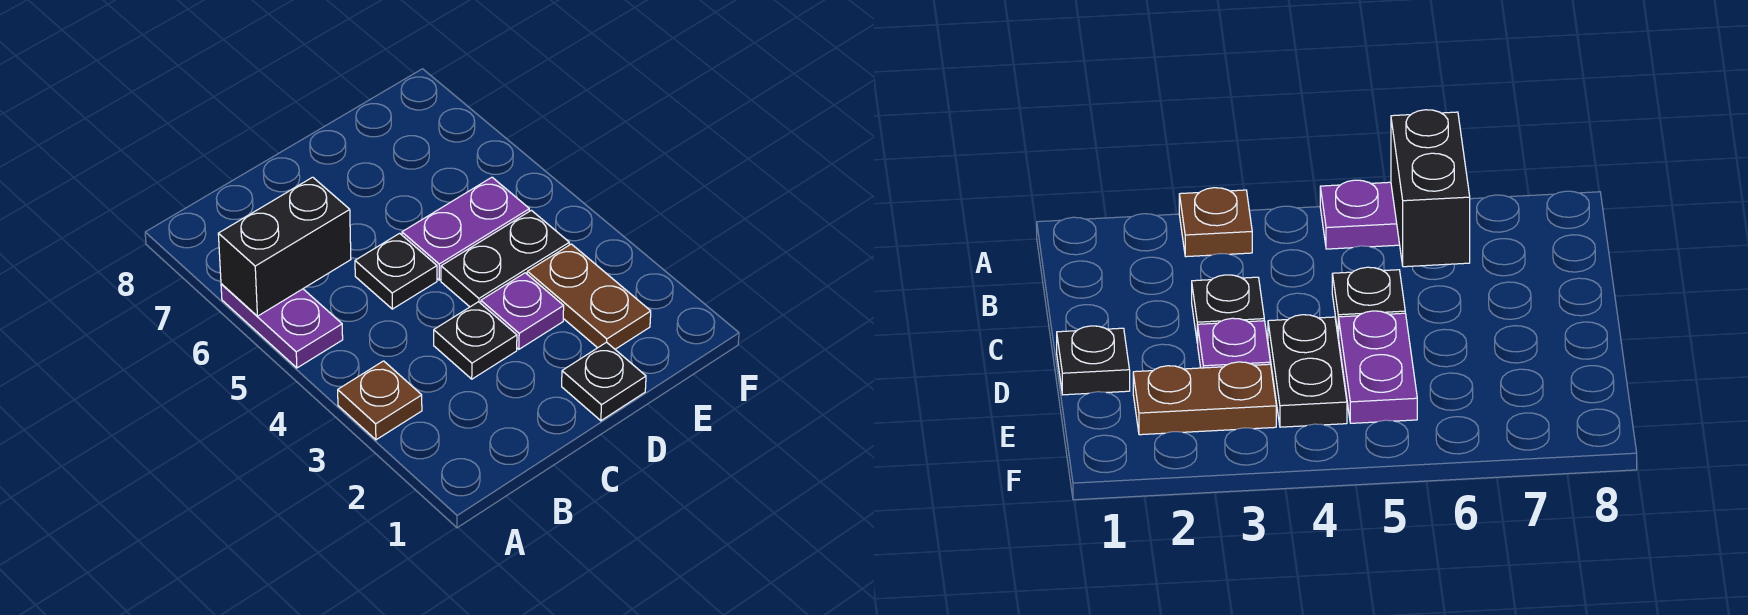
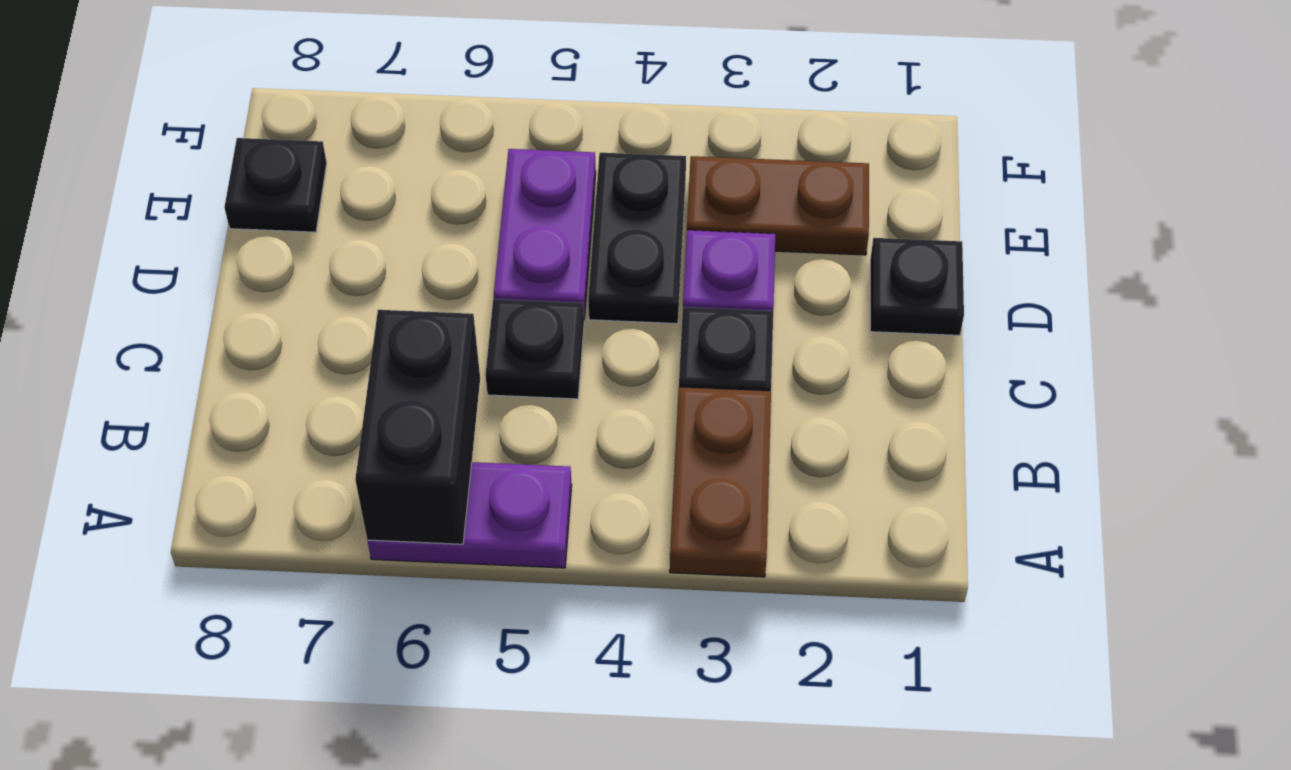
brown 1x1 plate [338,361,422,440] -> brown 1x2 plate [670,387,771,577]
none -> black 1x1 plate [224,138,327,232]

